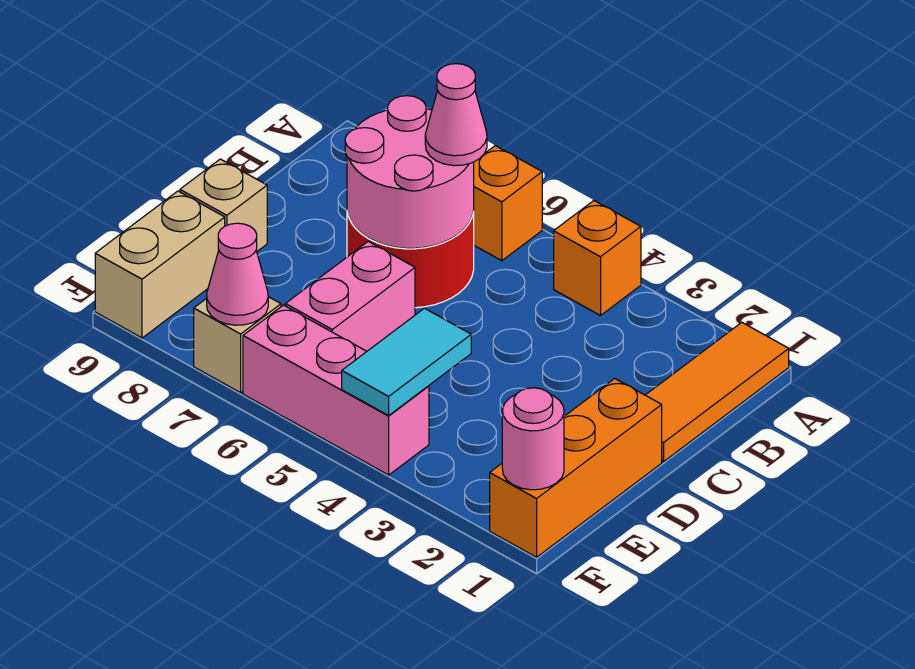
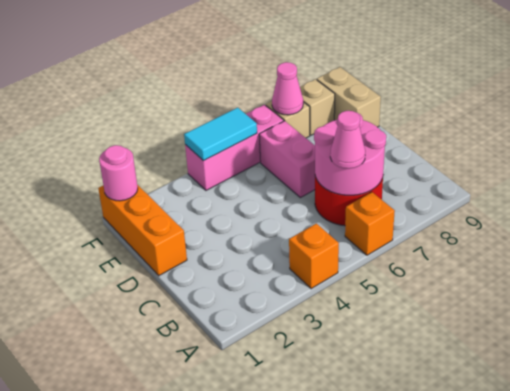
orange 1x3 tile [646,323,789,461] -> none
tan 1x1 brick [180,159,267,251] -> tan 1x1 brick moved to [300,79,335,135]
cyan 1x2 tile [342,308,471,416] -> cyan 1x2 tile turned to [184,108,257,161]

